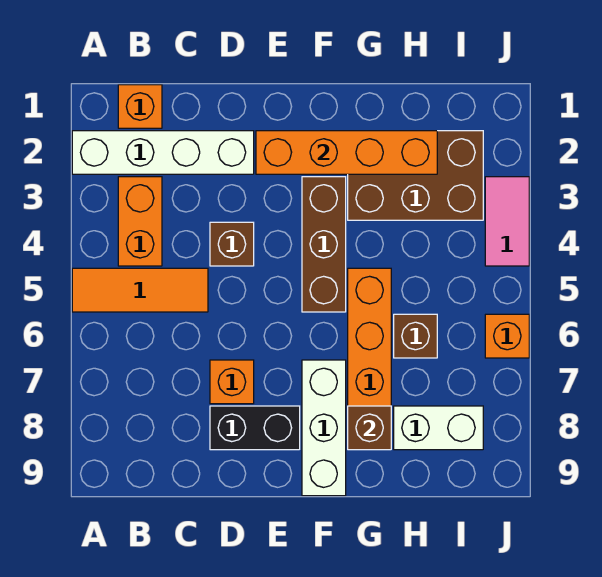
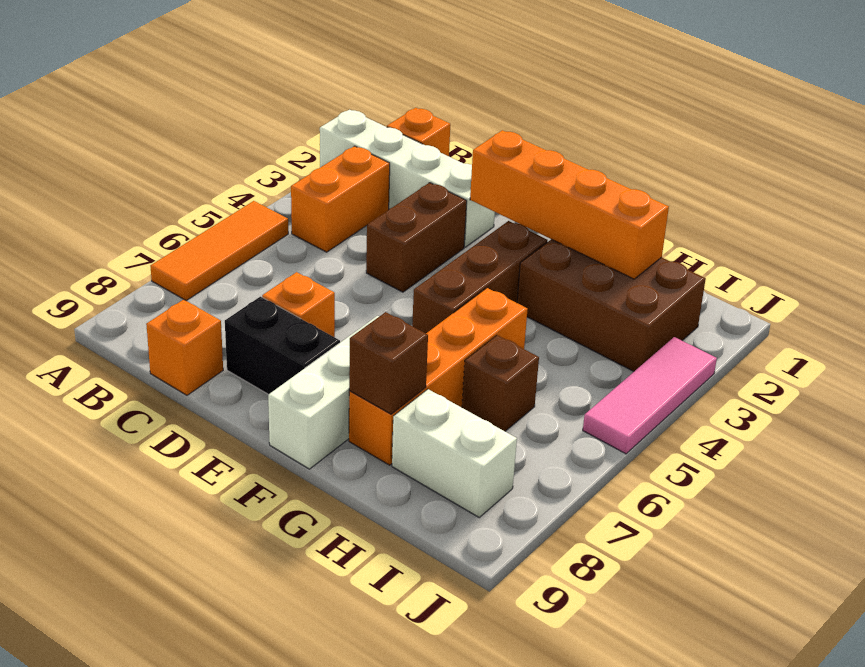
orange 1x3 tile [72,268,208,312] -> orange 1x3 tile turned to [151,201,288,300]
brown 1x1 brick [210,222,254,266] -> brown 1x2 brick [366,183,467,292]
pink 1x2 tile [485,177,529,266] -> pink 1x3 tile [583,337,717,454]
orange 1x1 brick [485,314,529,358] -> orange 1x1 brick moved to [146,299,223,395]

